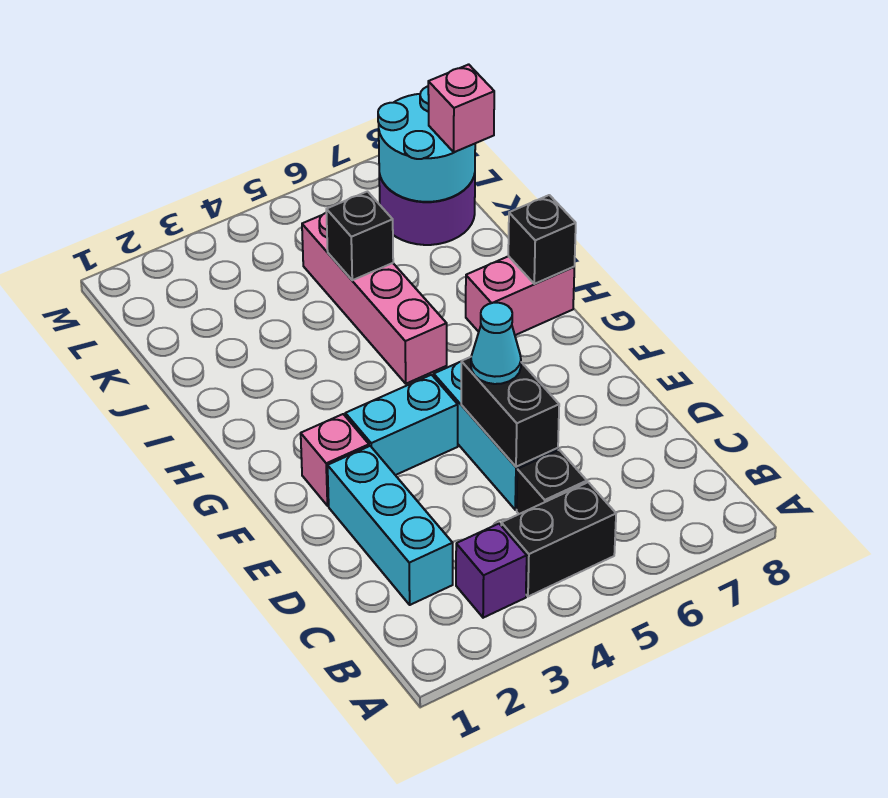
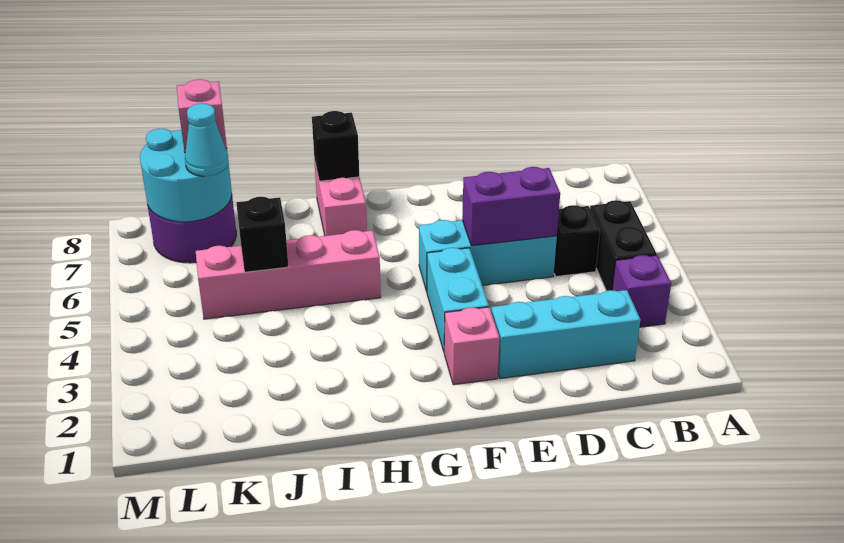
black 1x2 brick [461,357,559,467] -> purple 1x2 brick [462,167,560,246]
cyan 1x1 cone [471,303,521,384] -> cyan 1x1 cone moved to [185,103,229,176]

